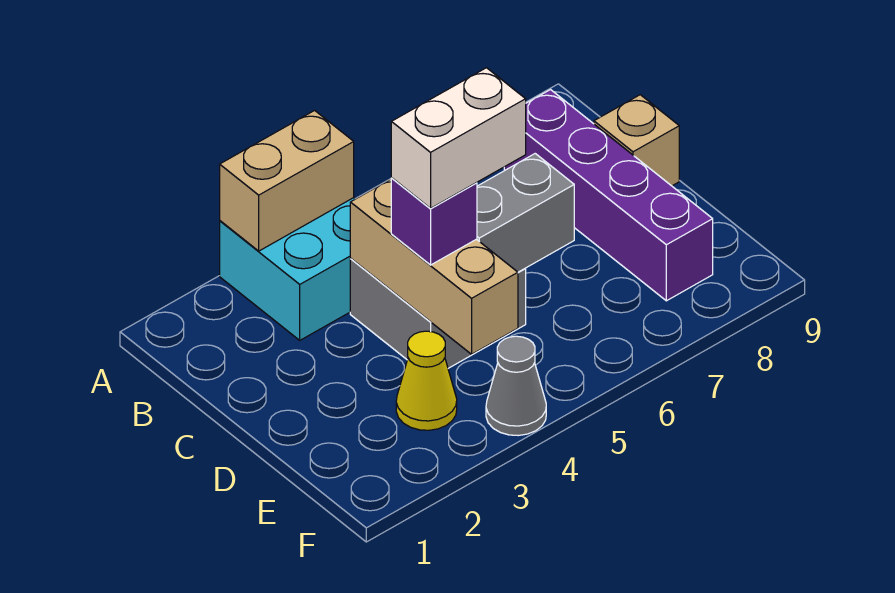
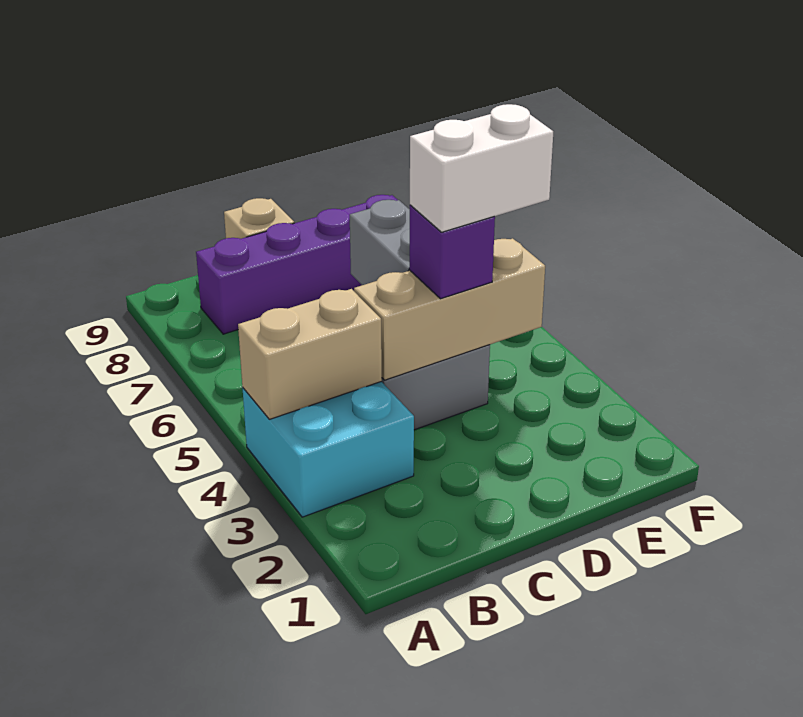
tan 1x2 brick [220,110,354,251] -> tan 1x2 brick turned to [238,289,382,419]
white 1x2 brick [391,68,526,208] -> white 1x2 brick turned to [410,104,553,232]
yellow 1x1 cone [396,331,457,430] -> none
grey 1x1 cone [486,336,546,436] -> none

